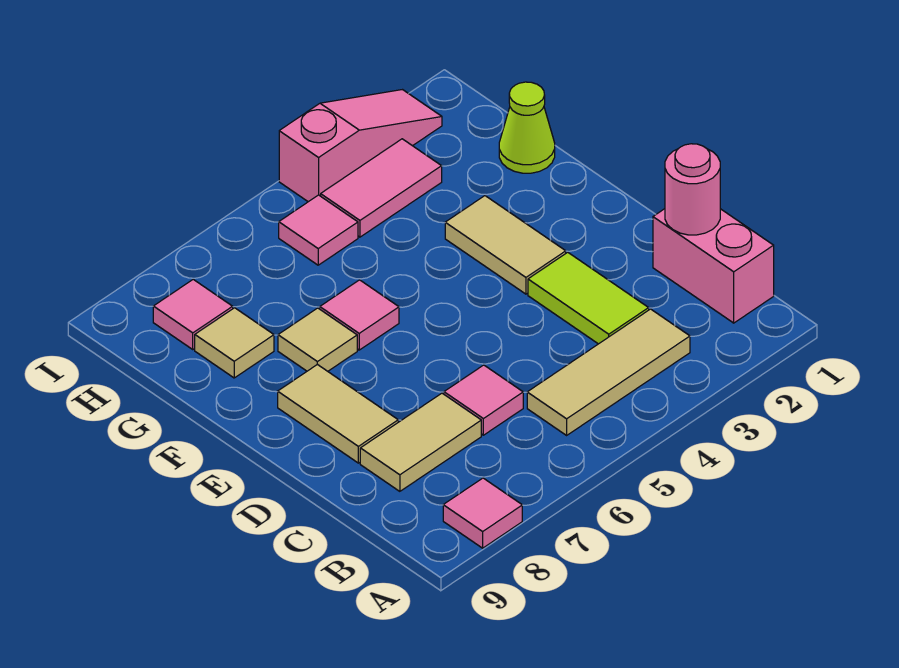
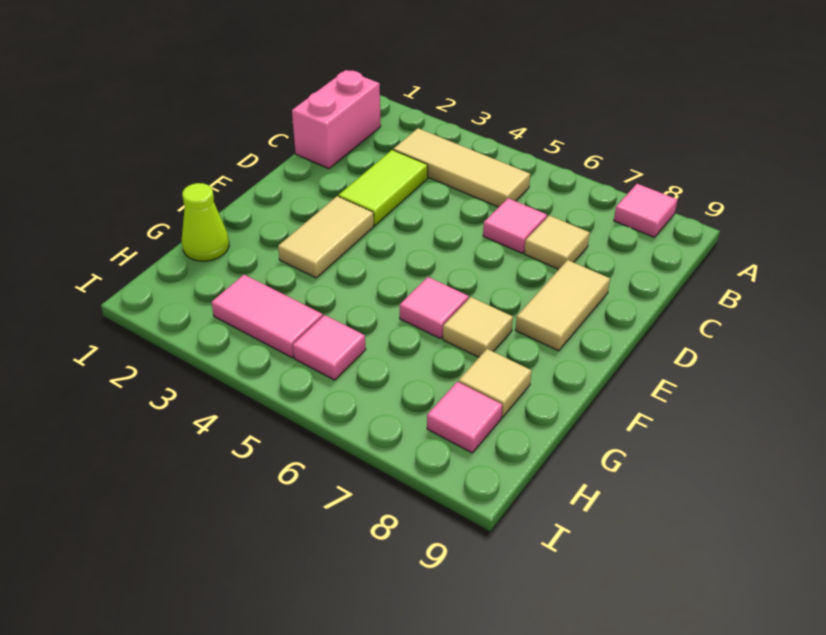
pink 1x1 round brick [665,144,720,235] -> none
tan 1x2 tile [360,393,481,491] -> tan 1x1 tile [524,215,590,269]
pink 1x3 slope [279,90,442,202] -> none

